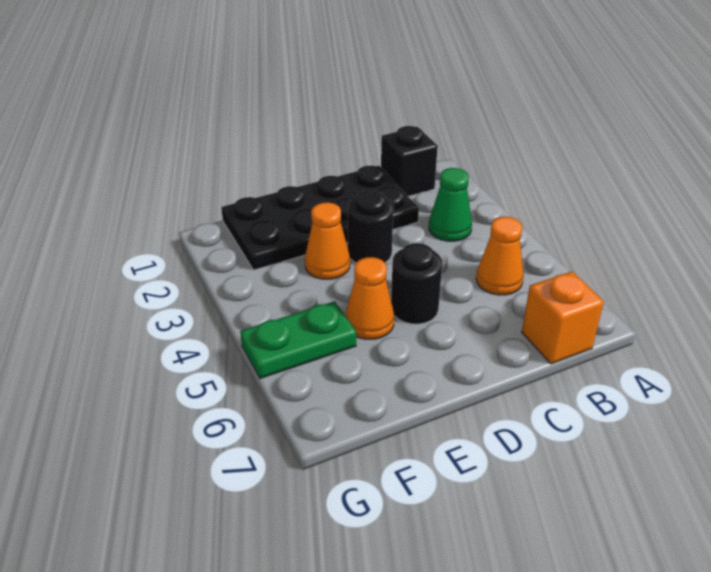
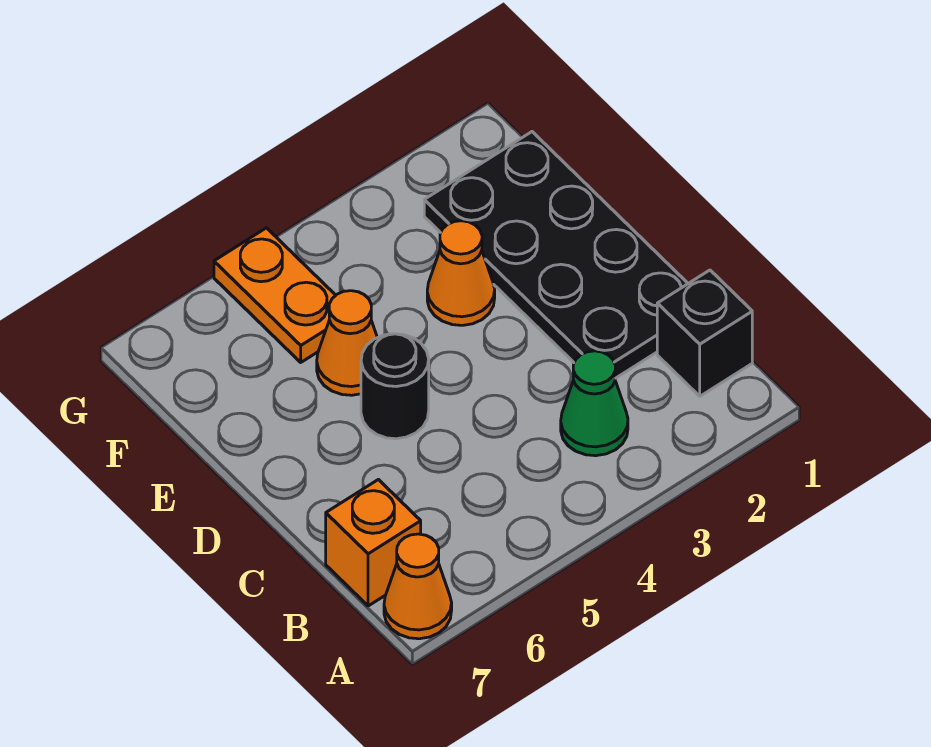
orange 1x1 cone [476,217,524,295] -> orange 1x1 cone moved to [384,534,452,639]
black 1x1 round brick [348,191,393,263] -> none
green 1x2 plate [240,301,356,379] -> orange 1x2 plate [214,228,336,362]

